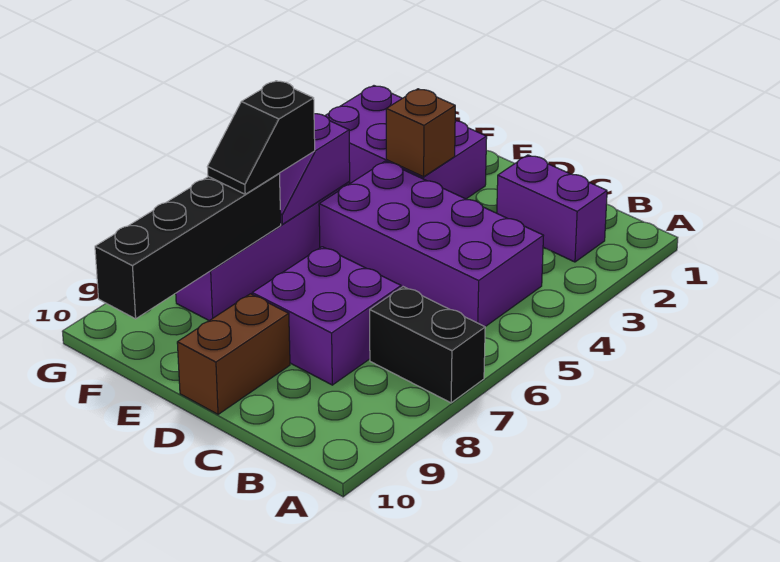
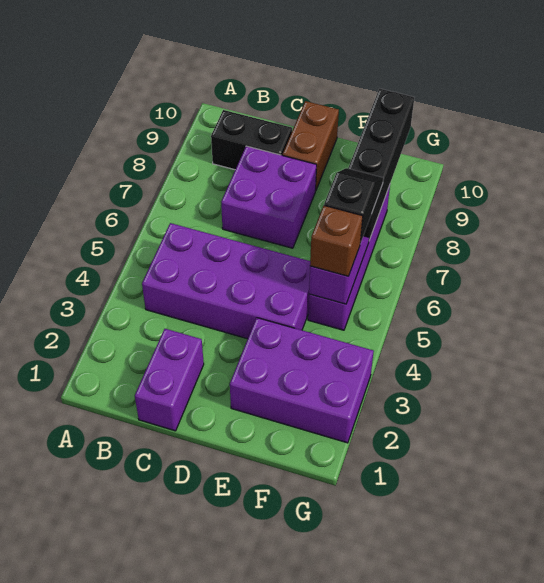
black 1x2 brick [370,287,485,403] -> black 1x2 brick moved to [211,110,292,170]
purple 1x2 brick [497,155,607,262] -> purple 1x2 brick turned to [135,329,204,431]
brown 1x1 brick [386,89,455,177] -> brown 1x1 brick moved to [310,206,363,276]

